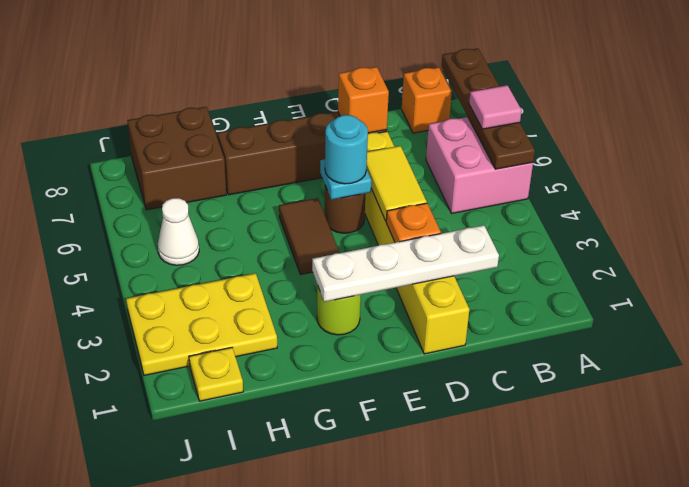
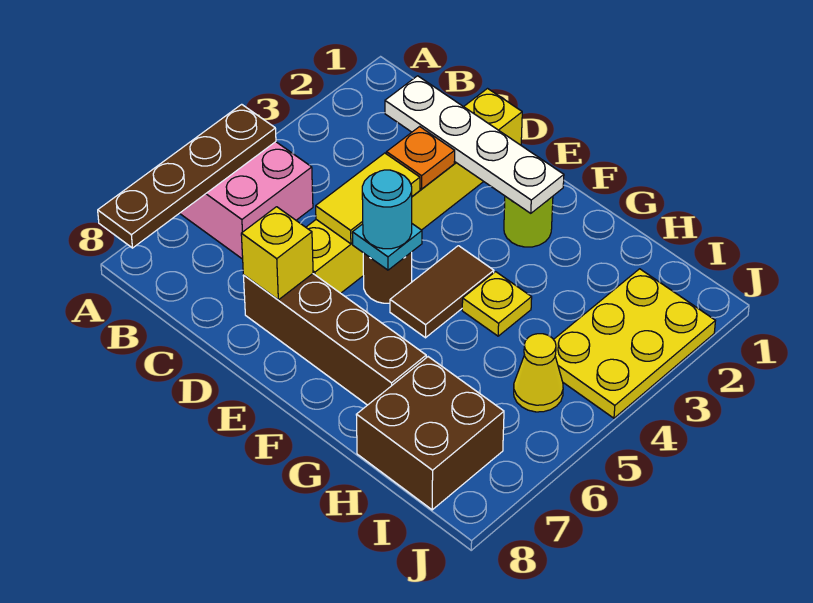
pink 1x1 tile [469,85,522,129] -> none
orange 1x1 brick [402,67,452,133] -> none
orange 1x1 brick [338,67,389,133] -> yellow 1x1 brick [241,207,313,300]
yellow 2x3 plate [126,273,277,375] -> yellow 2x3 plate turned to [554,269,715,418]
yellow 1x1 plate [189,348,243,401] -> yellow 1x1 plate moved to [462,272,532,336]
white 1x1 cone [158,198,199,265] -> yellow 1x1 cone [514,334,563,412]

